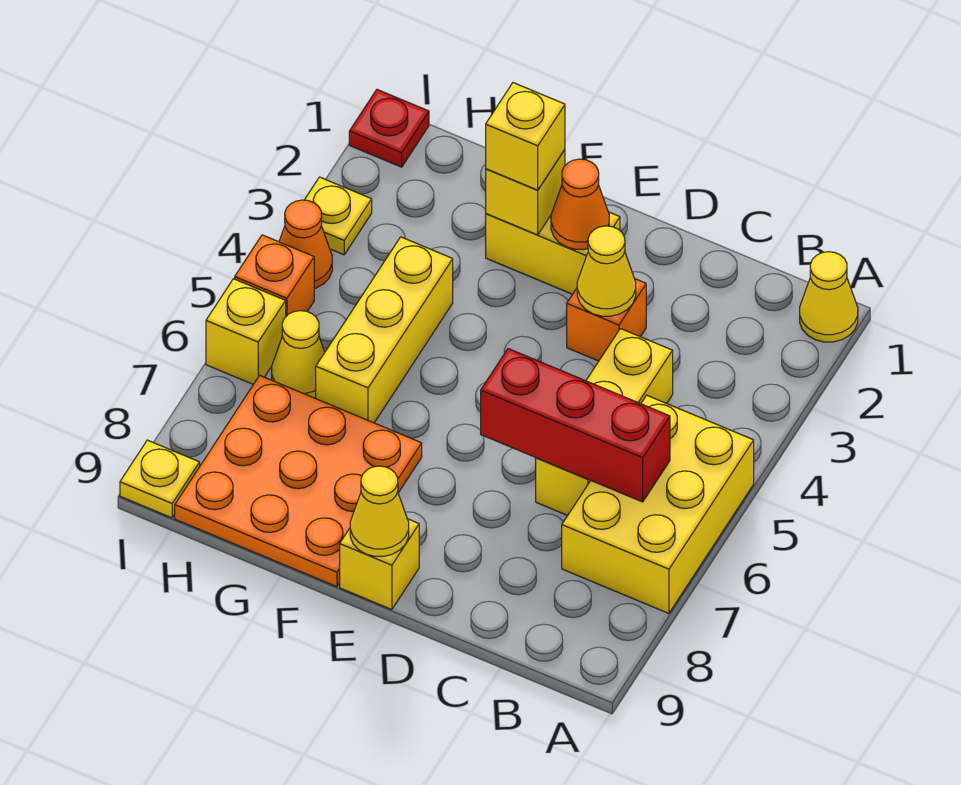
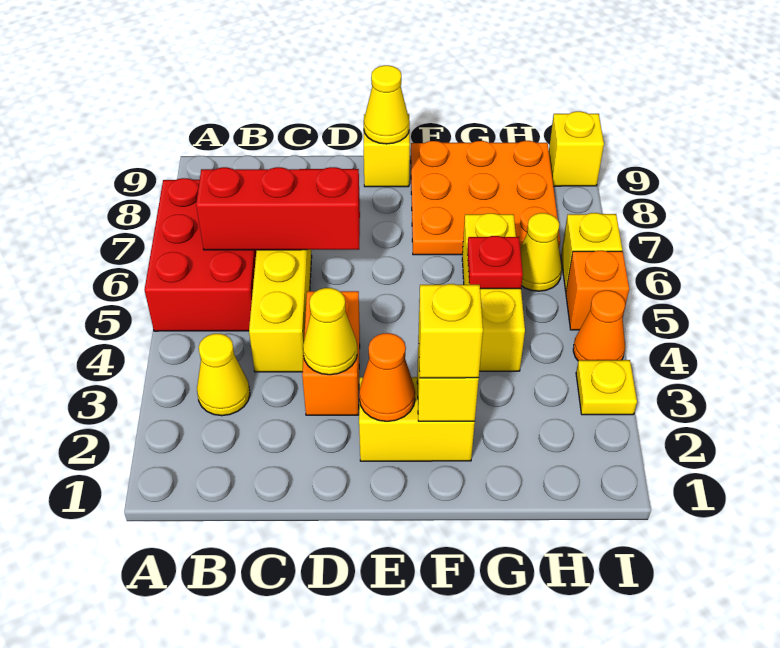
yellow 1x1 cone [800,252,858,342] -> yellow 1x1 cone moved to [197,334,250,416]
yellow 2x3 brick [562,395,754,613] -> red 2x3 brick [144,178,256,331]
orange 1x1 brick [567,279,646,361] -> orange 1x2 brick [302,291,360,415]
red 1x1 plate [349,90,429,167] -> red 1x1 plate moved to [467,236,523,289]
yellow 1x1 plate [120,440,200,518] -> yellow 1x1 brick [549,111,604,186]

